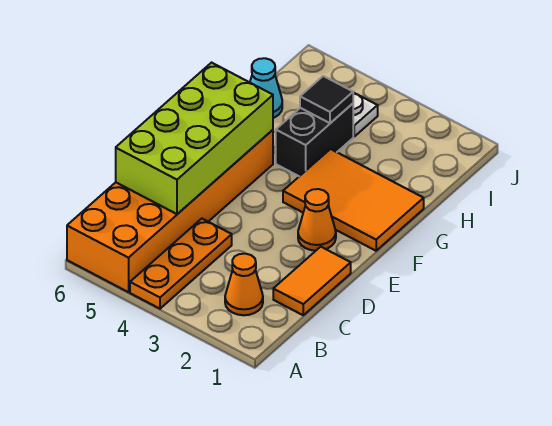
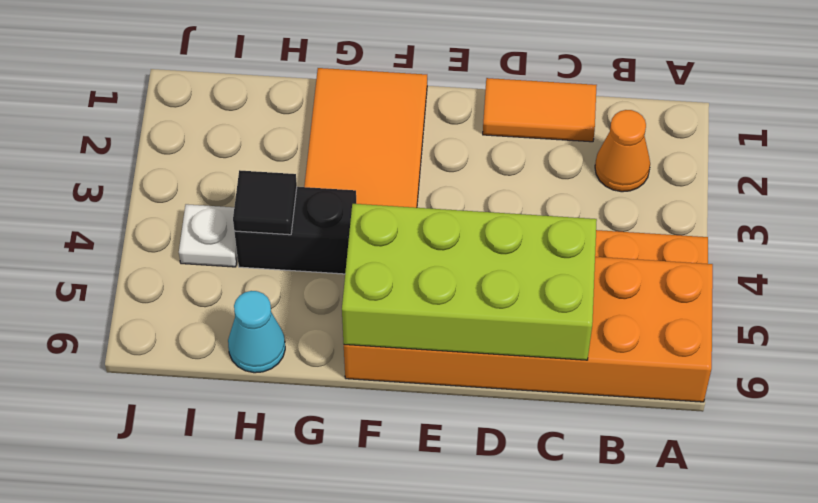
orange 1x1 cone [298,189,336,251] -> none

